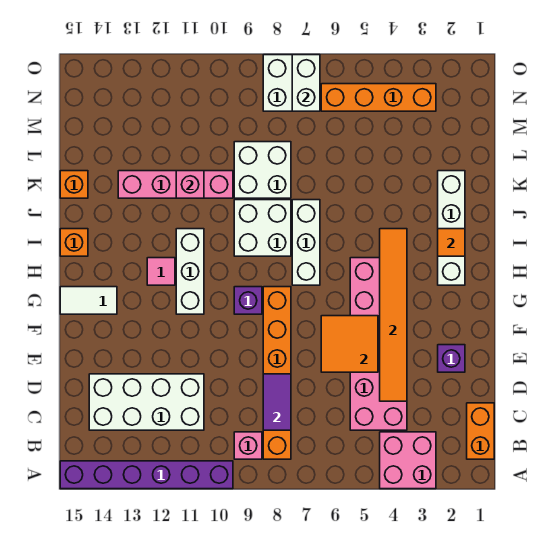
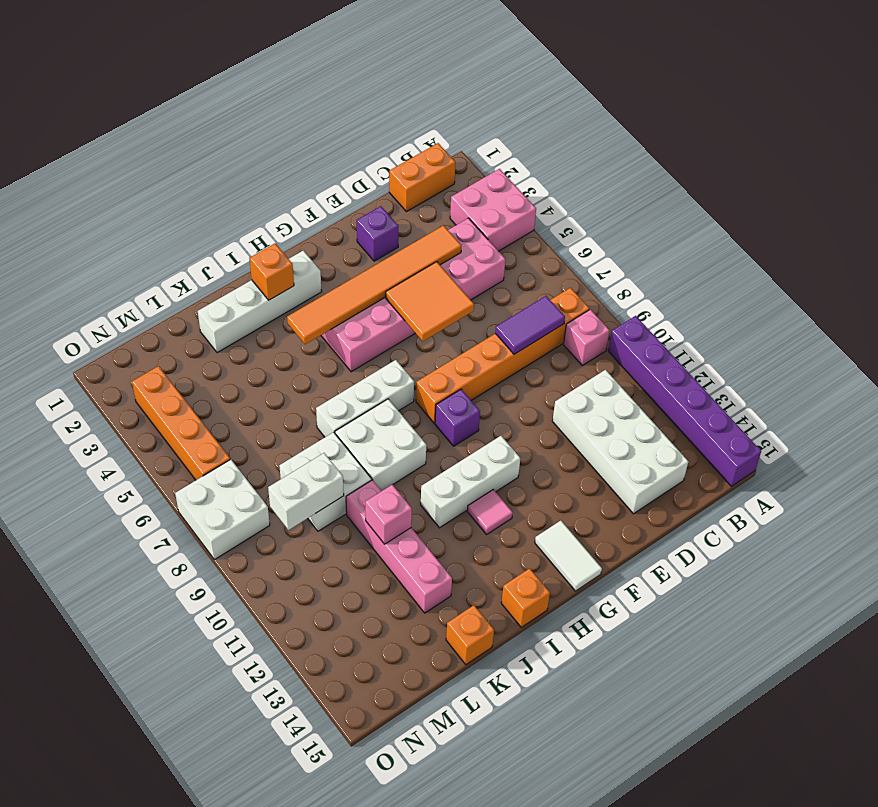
orange 1x1 tile [438,229,465,256] -> orange 1x1 brick [249,244,294,300]
white 1x2 brick [292,55,320,111] -> white 1x2 brick moved to [268,453,344,530]

